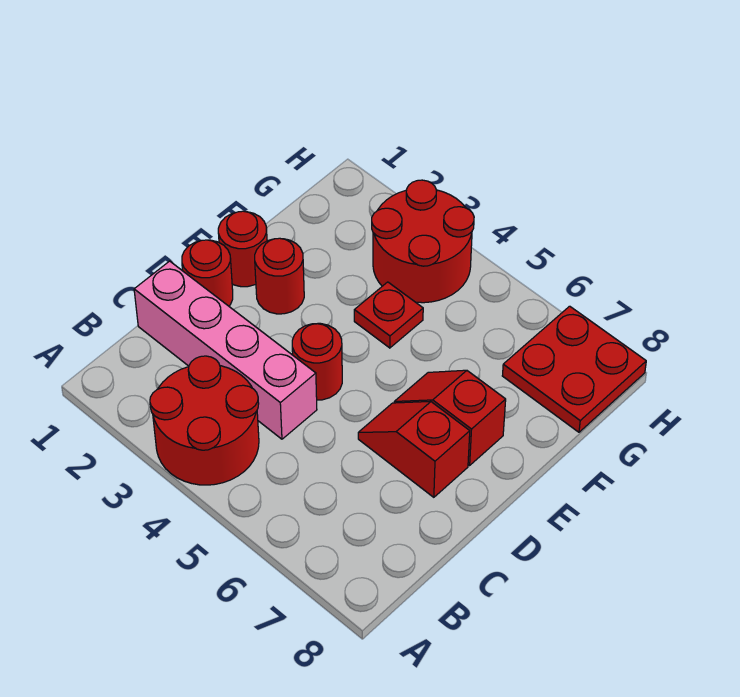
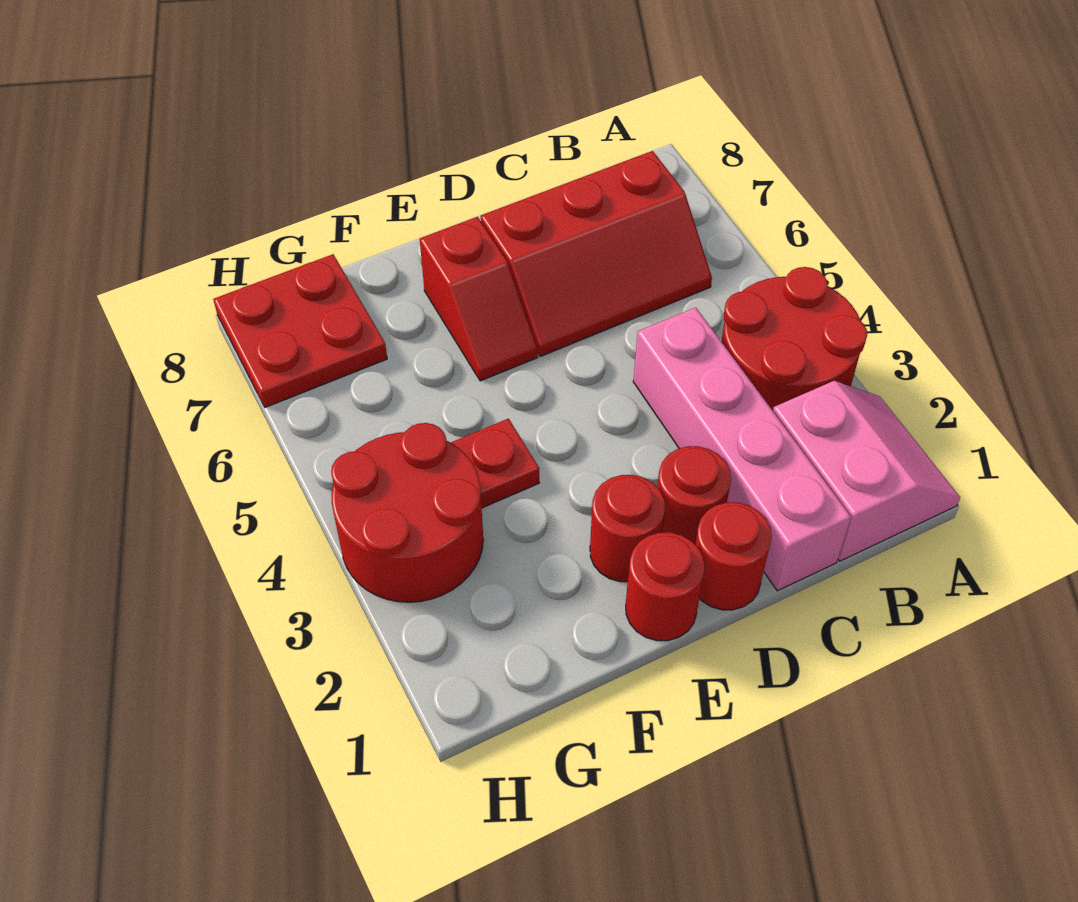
none -> pink 2x2 slope [773,381,960,561]
red 1x1 round brick [292,323,342,400] -> red 1x1 round brick moved to [657,446,731,544]
red 1x2 slope [358,401,470,497] -> red 2x3 slope [481,151,712,356]

